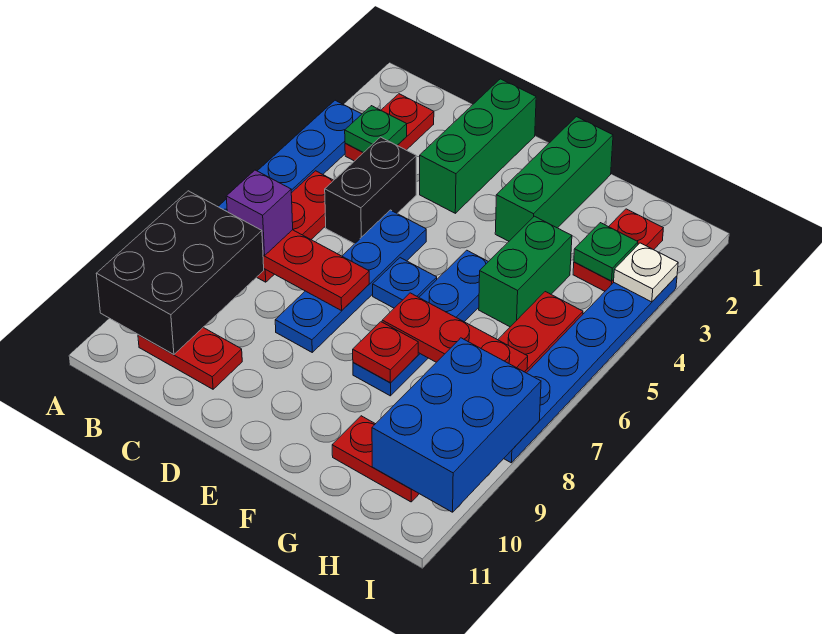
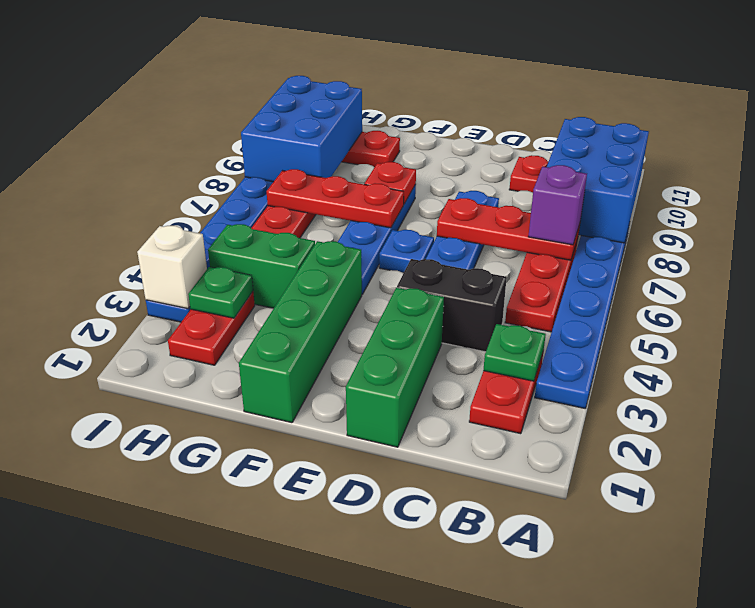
black 2x3 brick [96,191,264,354] -> blue 2x3 brick [547,117,649,243]
black 1x2 brick [325,137,416,244] -> black 1x2 brick turned to [397,259,507,352]
green 1x3 brick [495,117,613,241] -> green 1x4 brick [239,241,362,423]
green 1x2 brick [479,216,572,327] -> green 1x2 brick turned to [208,224,315,308]
white 1x1 plate [613,243,678,302] -> white 1x1 brick [137,226,207,309]

